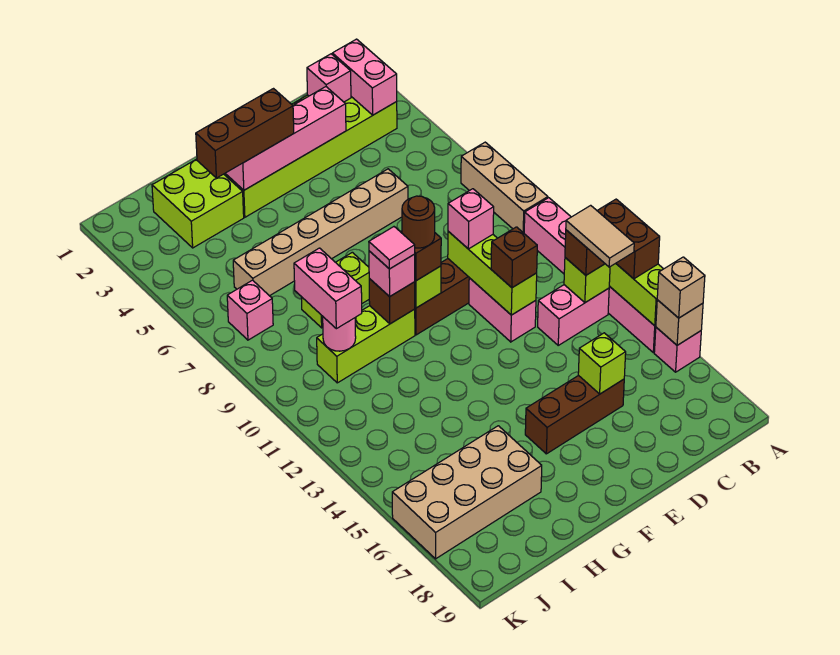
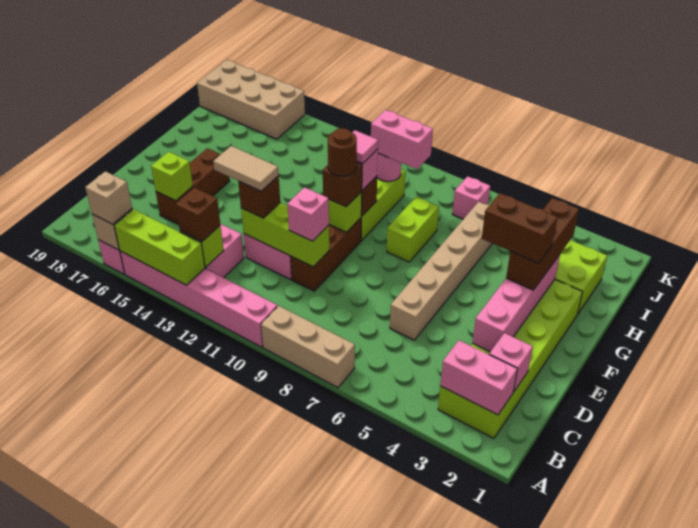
brown 1x2 brick [597,199,660,279] -> brown 1x2 brick moved to [482,193,558,263]
tan 1x2 tile [566,205,634,267] -> tan 1x2 tile moved to [213,146,279,191]
tan 2x4 brick [392,426,542,559] -> tan 2x4 brick turned to [197,60,305,139]

